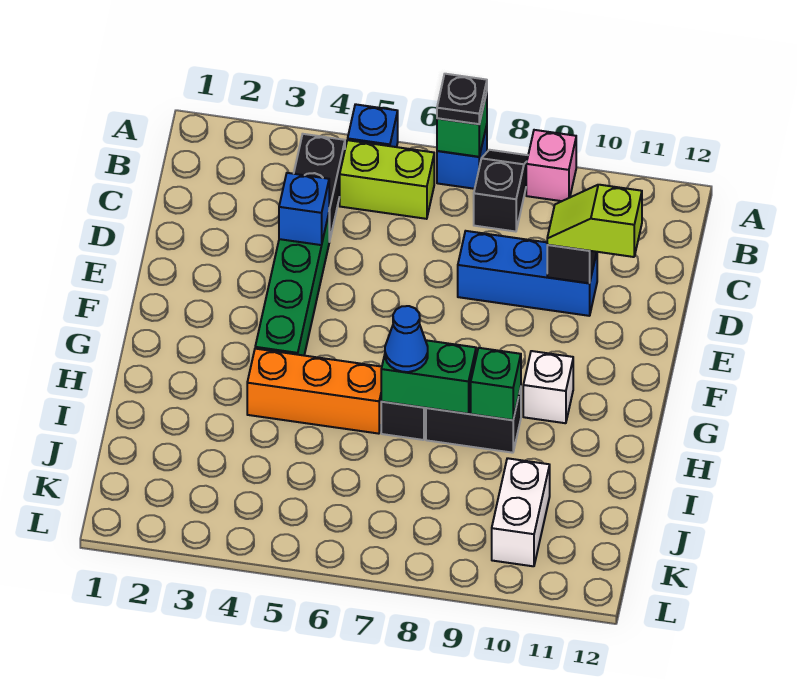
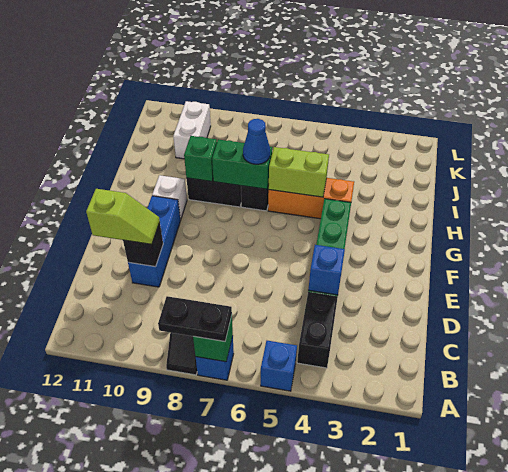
black 1x1 plate [437,74,487,124] -> black 1x2 plate [158,296,232,341]
pink 1x1 brick [526,130,576,201] -> none
lime 1x2 brick [340,140,434,219] -> lime 1x2 brick moved to [268,147,329,197]
blue 1x3 brick [458,231,597,316] -> blue 1x3 brick turned to [128,196,180,287]

